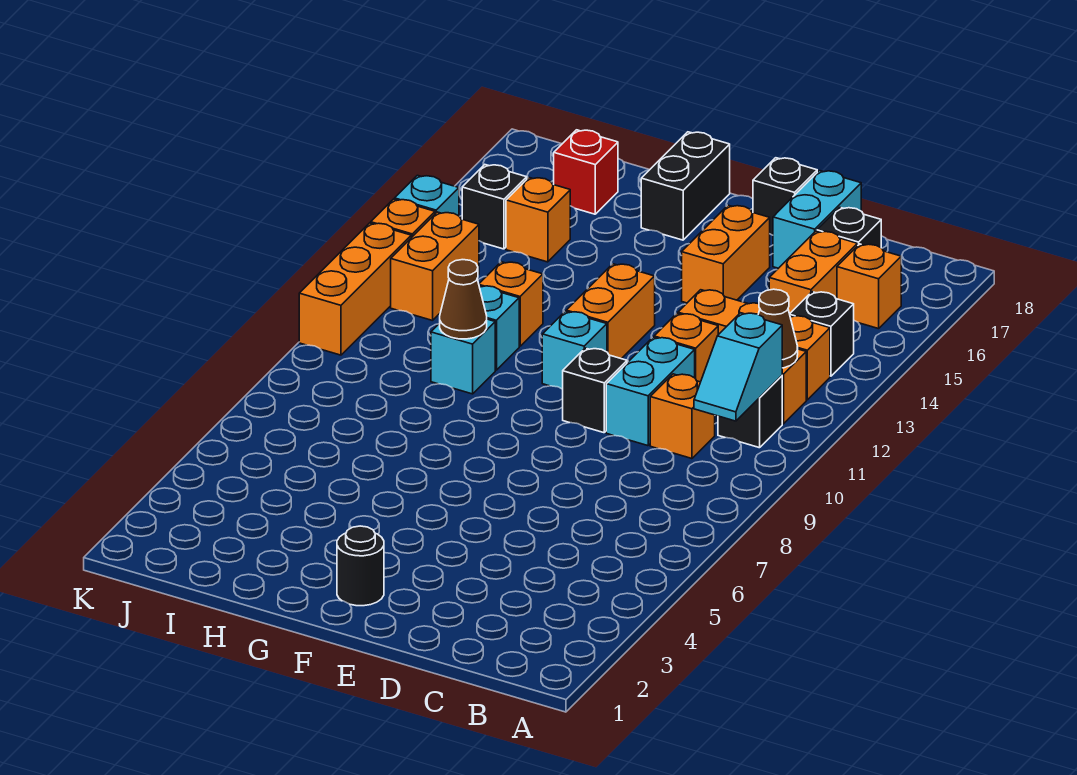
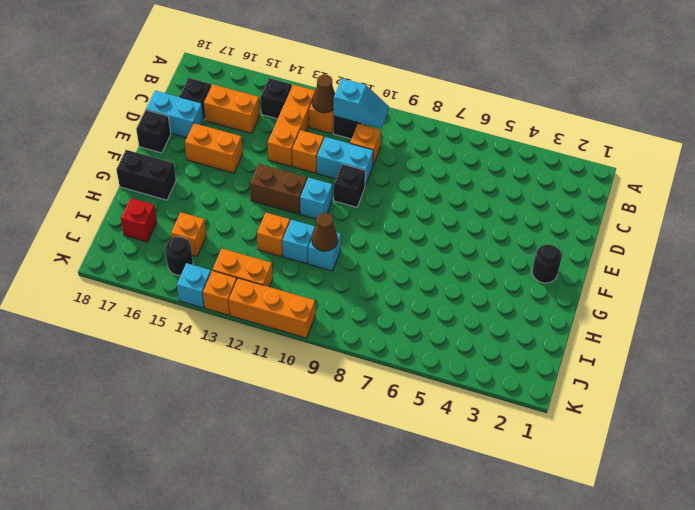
orange 1x1 brick [837,244,901,329] -> none
orange 1x2 brick [566,264,655,359] -> brown 1x2 brick [250,164,307,214]
black 1x1 brick [462,165,527,249] -> black 1x1 round brick [165,237,193,275]

